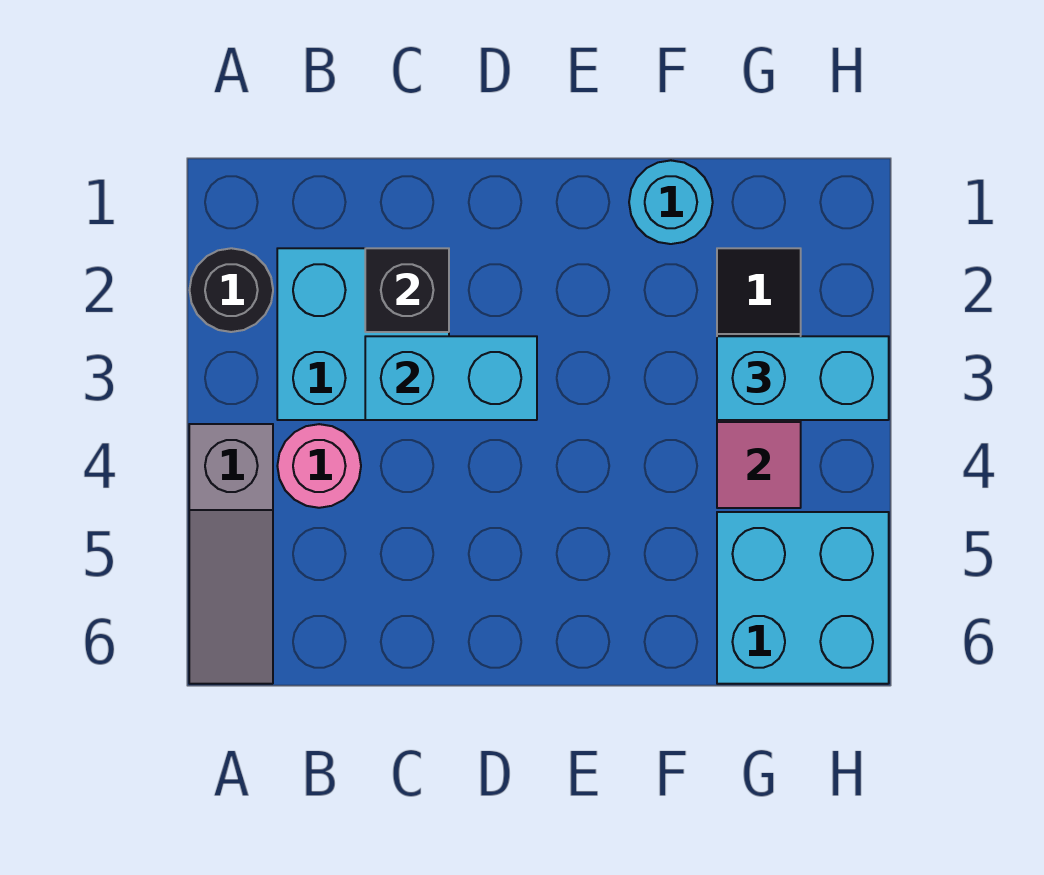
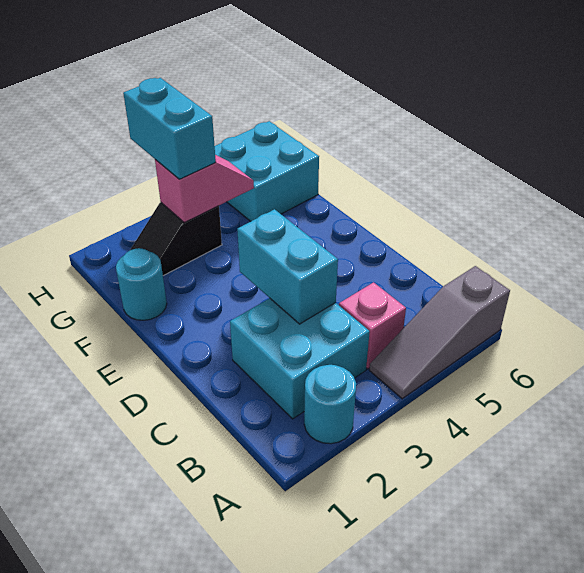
black 1x1 round brick [190,248,273,332] -> cyan 1x1 round brick [304,365,356,444]
grey 1x3 slope [189,424,273,684] -> grey 1x3 slope turned to [369,266,510,399]
pink 1x1 round brick [277,424,361,508] -> pink 1x1 brick [339,282,406,369]
black 1x1 brick [365,248,449,332] -> none

